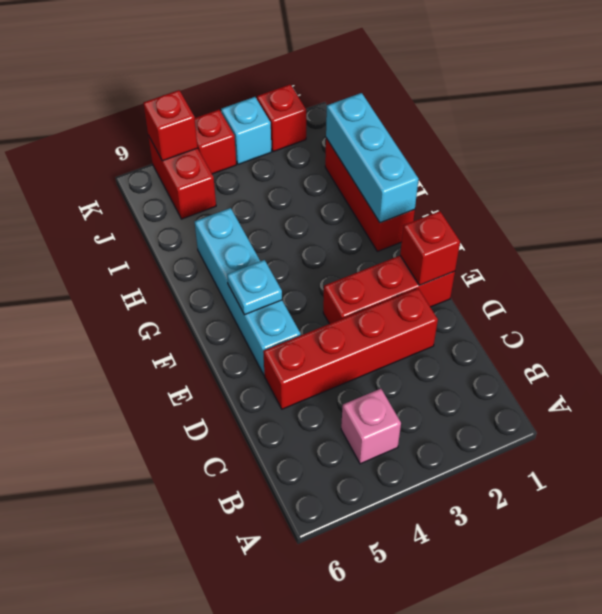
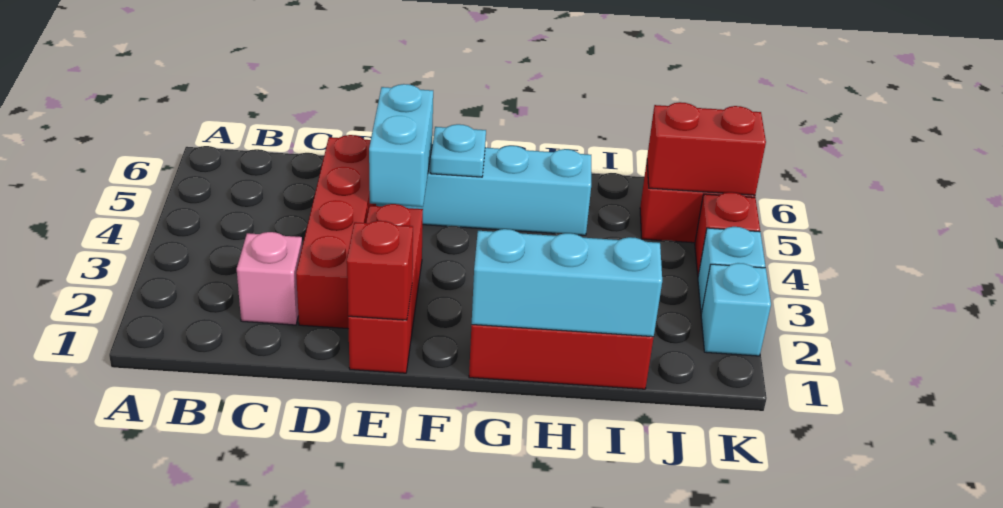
pink 1x1 brick [341,389,401,464] -> pink 1x1 brick moved to [237,232,302,325]
none -> cyan 1x2 brick [369,84,433,207]
red 1x1 brick [257,84,306,152] -> cyan 1x1 brick [701,263,771,356]
red 1x1 brick [143,90,198,161] -> red 1x2 brick [647,102,766,195]

